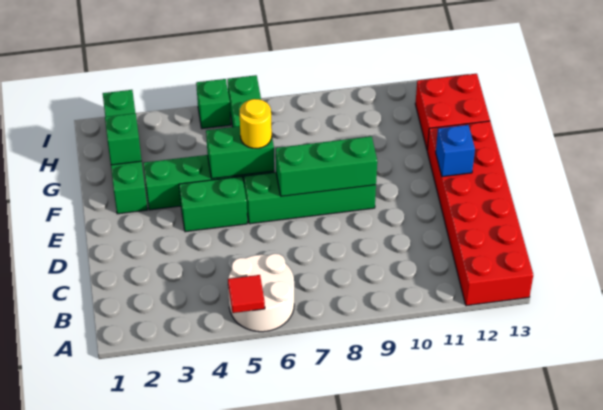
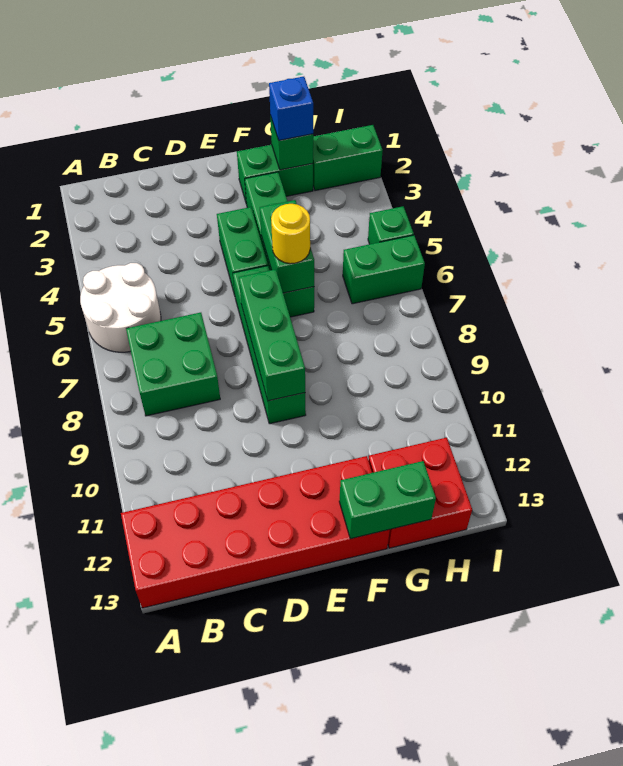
red 1x1 tile [228,275,265,313] -> none
none -> green 2x2 brick [126,313,220,416]
blue 1x1 brick [436,125,475,177] -> blue 1x1 brick moved to [269,77,313,140]
none -> green 1x2 brick [339,461,436,539]

